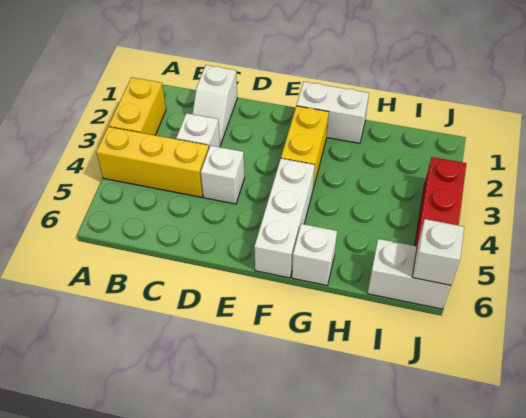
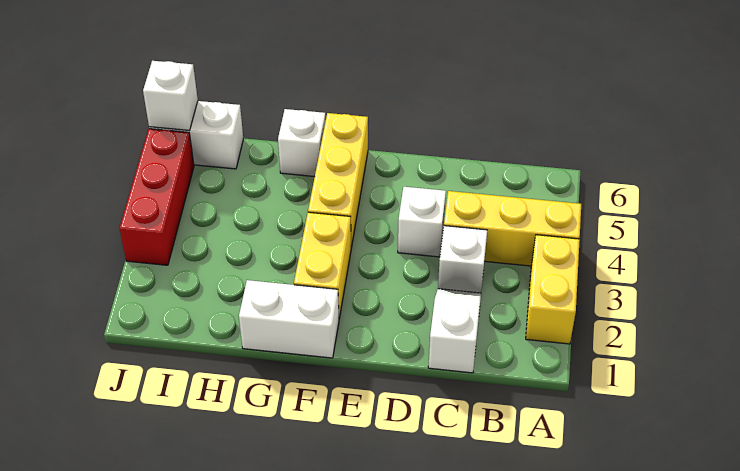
white 1x3 brick [254,158,315,278] -> yellow 1x3 brick [308,113,368,247]

